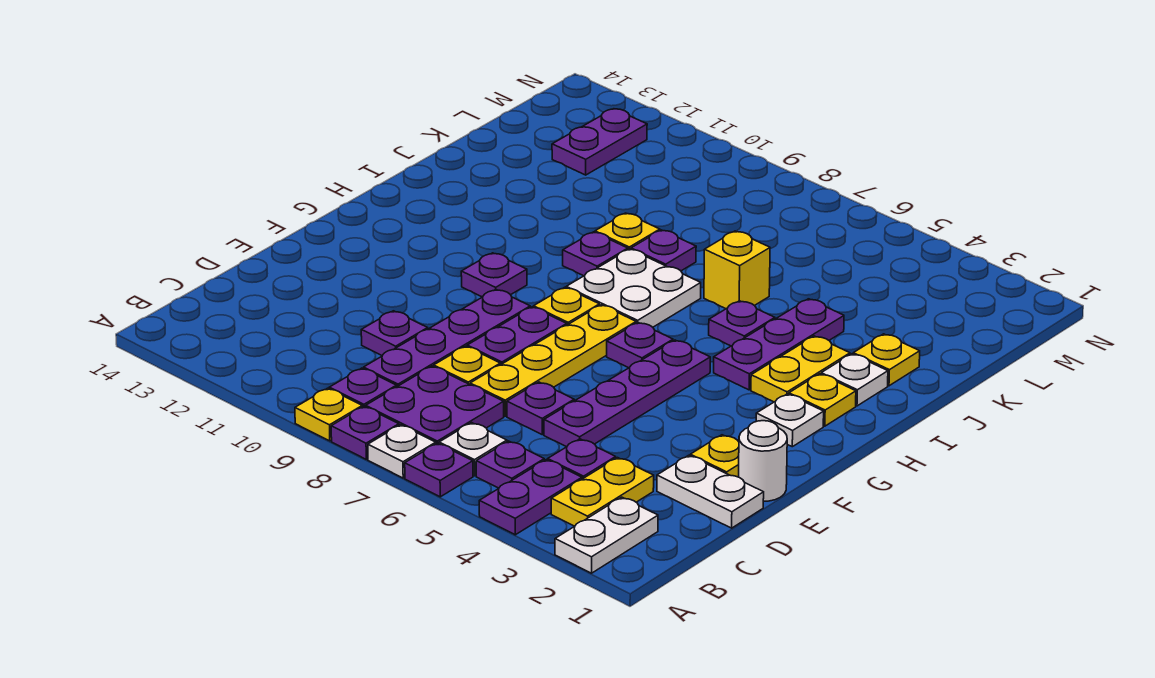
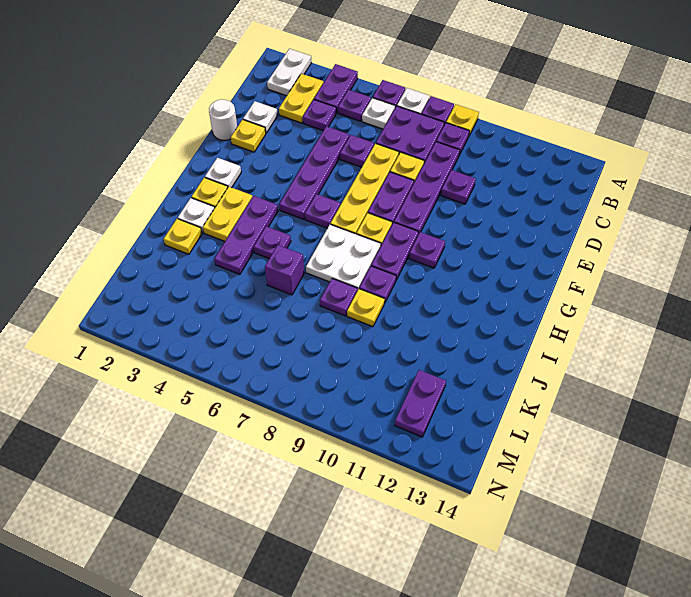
white 1x2 plate [657,455,764,528] -> white 1x1 plate [243,101,278,133]
none -> purple 1x2 plate [371,223,419,280]
yellow 1x1 brick [704,231,770,309] -> purple 1x1 brick [265,245,304,295]

